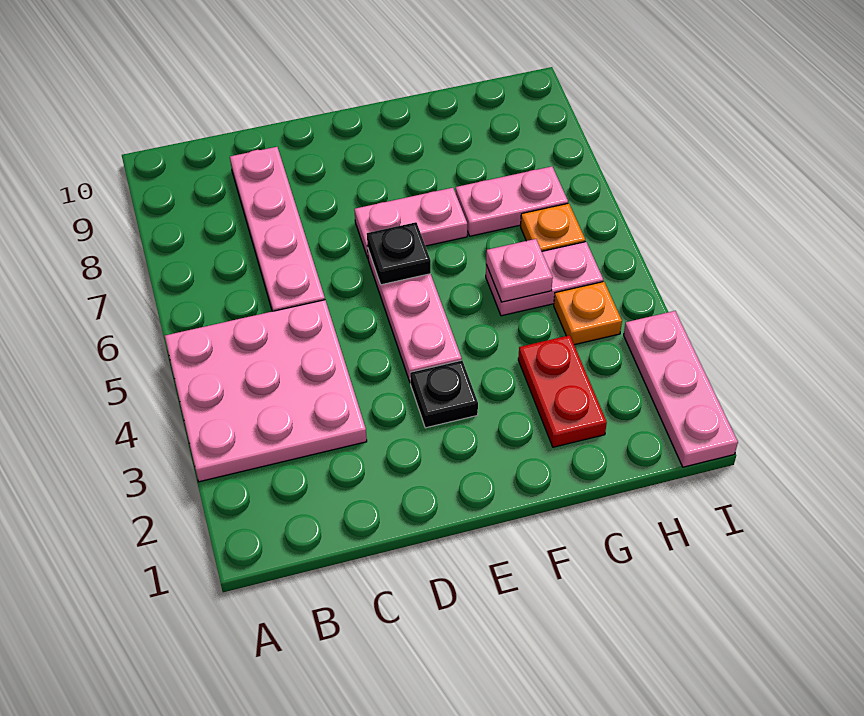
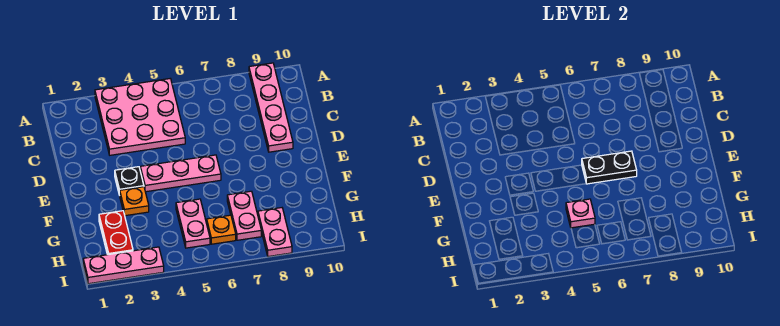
pink 1x4 plate [230,147,325,311] -> pink 1x4 plate turned to [249,63,293,152]
black 1x1 plate [367,222,431,285] -> black 1x2 plate [582,151,637,184]
pink 1x2 plate [354,188,467,258] -> pink 1x2 plate moved to [258,208,292,257]
red 1x2 plate [518,335,607,447] -> red 1x2 plate turned to [99,211,133,255]
orange 1x1 plate [554,282,622,345] -> orange 1x1 plate moved to [120,187,149,216]

